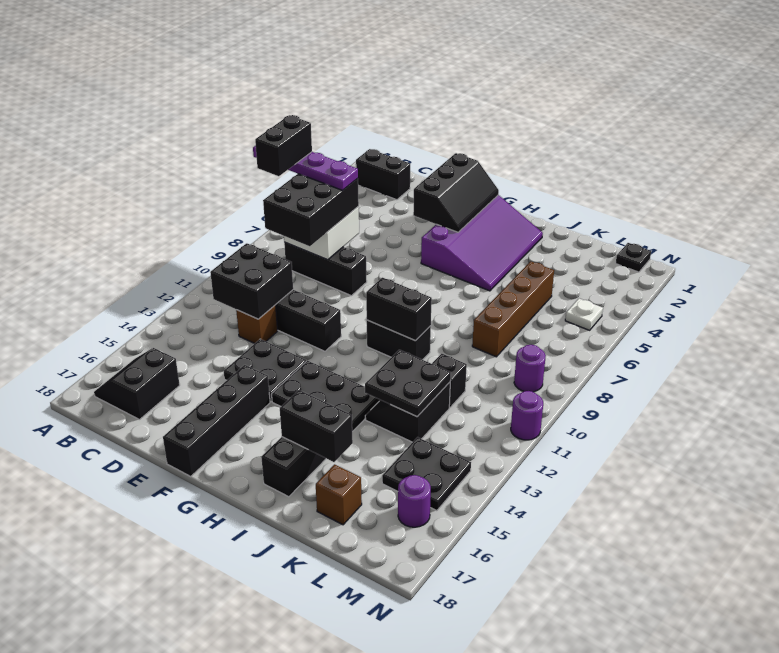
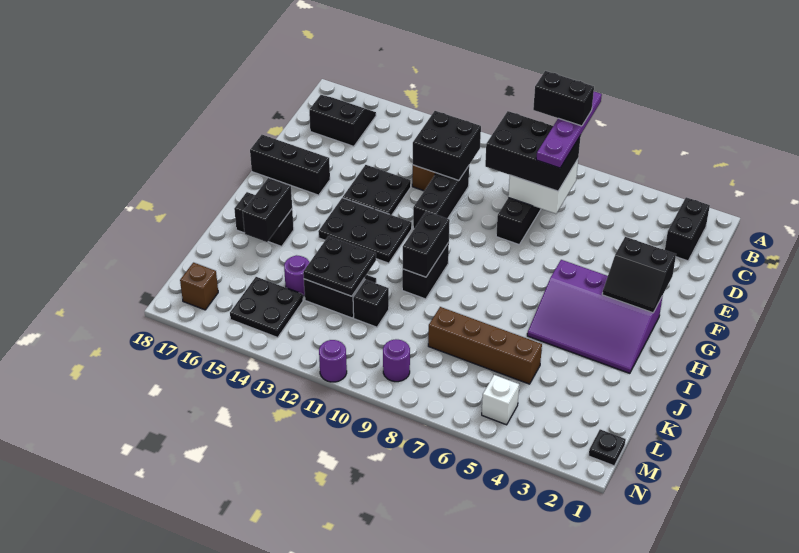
black 2x3 slope [413,153,499,232] -> black 2x2 slope [602,237,676,313]
black 1x4 brick [163,365,270,476] -> black 1x3 brick [250,135,330,195]
black 2x3 plate [272,361,380,432] -> black 2x3 plate turned to [318,198,412,263]
brown 1x1 brick [316,464,362,525] -> brown 1x1 brick moved to [180,263,218,310]
white 1x1 plate [565,298,603,330] -> white 1x1 brick [482,375,519,425]
purple 1x1 round brick [398,475,431,527] -> purple 1x1 round brick moved to [284,255,310,296]

